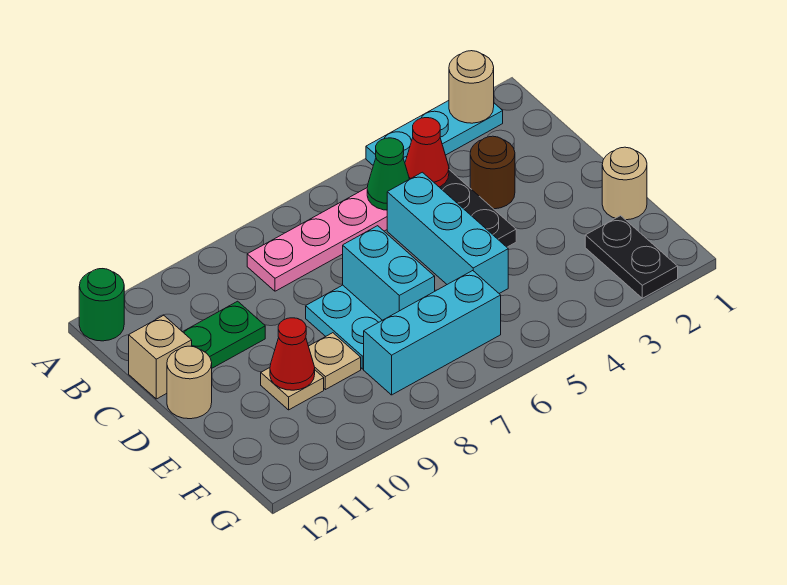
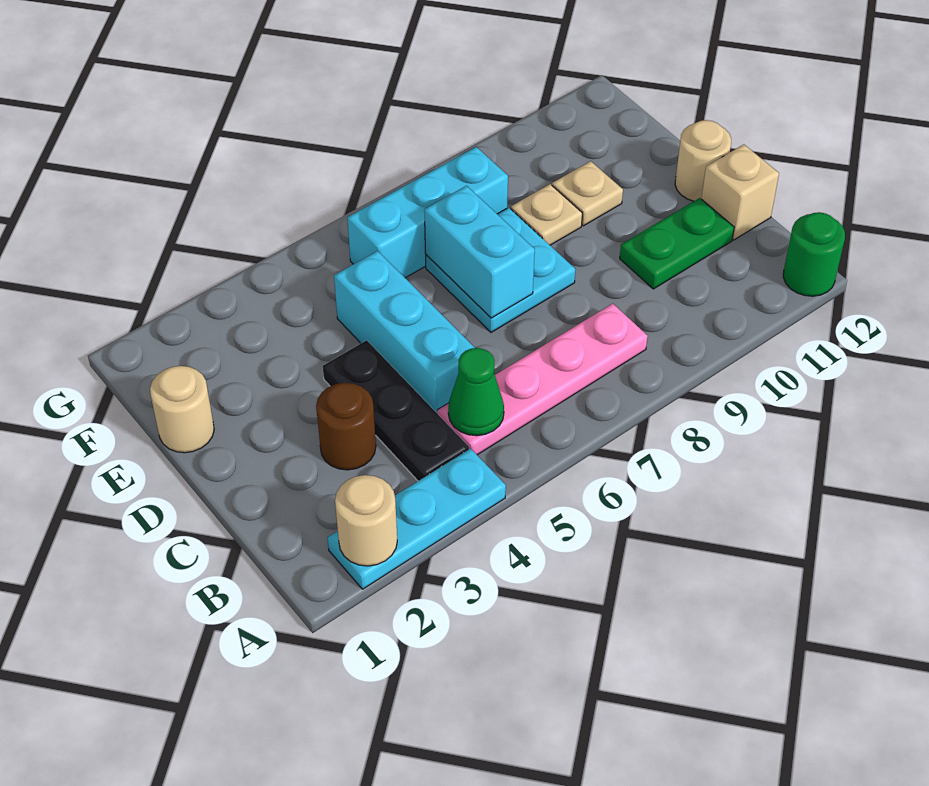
red 1x1 cone [405,118,449,187] -> none
red 1x1 cone [270,318,315,390] -> none
black 1x2 plate [585,216,678,298] -> none

